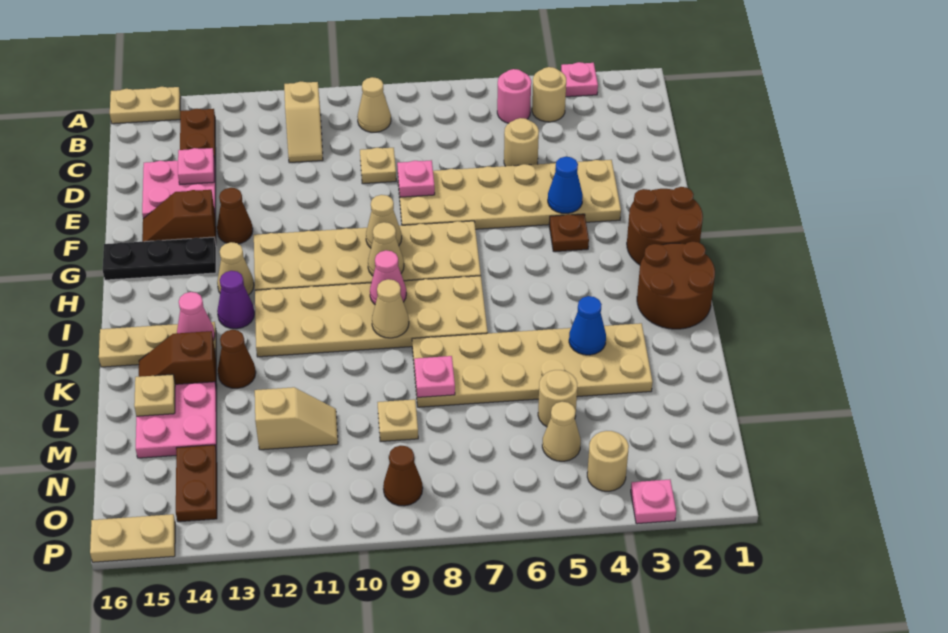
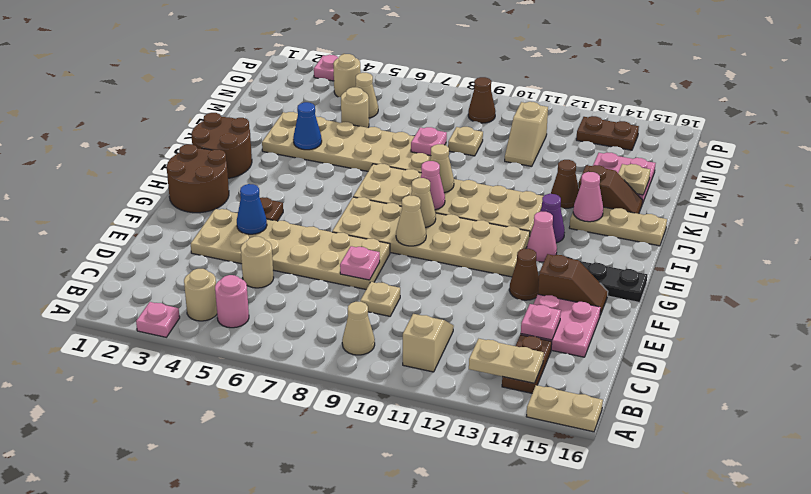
tan 1x1 cone [217,242,254,295] -> pink 1x1 cone [527,212,557,262]
tan 1x2 slope [255,387,338,450] -> tan 1x2 slope turned to [505,102,548,166]
brown 1x2 plate [176,445,217,522] -> brown 1x2 plate turned to [576,116,639,150]
tan 1x2 plate [90,514,175,562] -> tan 1x2 plate moved to [469,339,544,383]

